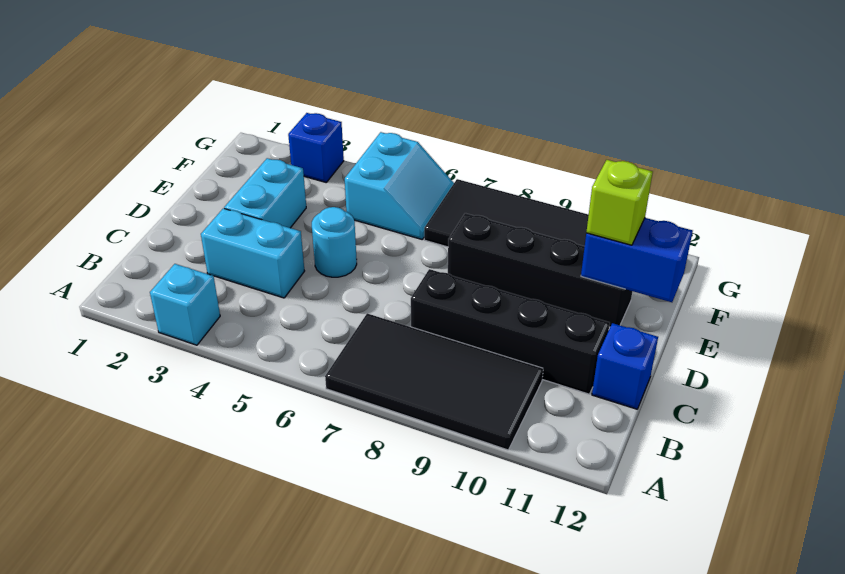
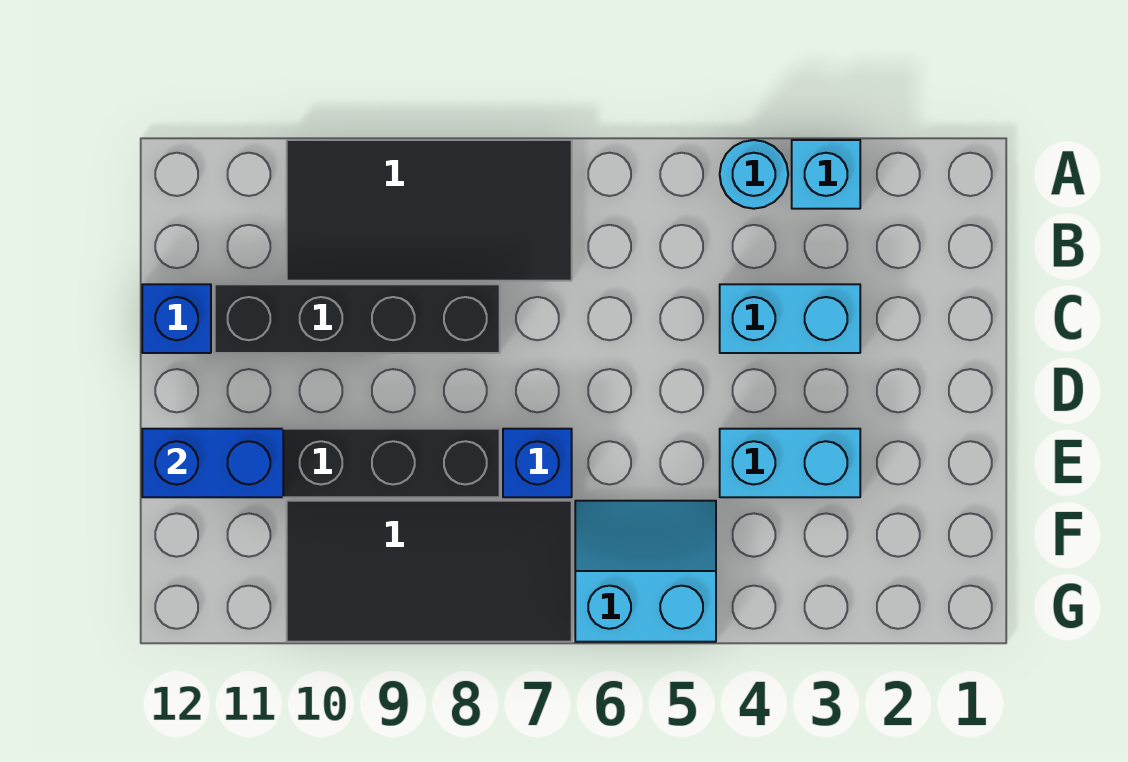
cyan 1x2 brick [224,158,306,228] -> cyan 1x2 brick turned to [720,429,860,497]
cyan 1x1 round brick [312,207,357,277] -> cyan 1x1 round brick moved to [720,140,788,209]
lime 1x1 brick [586,160,653,245] -> none
cyan 2x2 slope [345,132,454,239] -> cyan 2x2 slope turned to [575,501,716,642]
blue 1x1 brick [288,113,344,182] -> blue 1x1 brick moved to [503,429,572,497]

